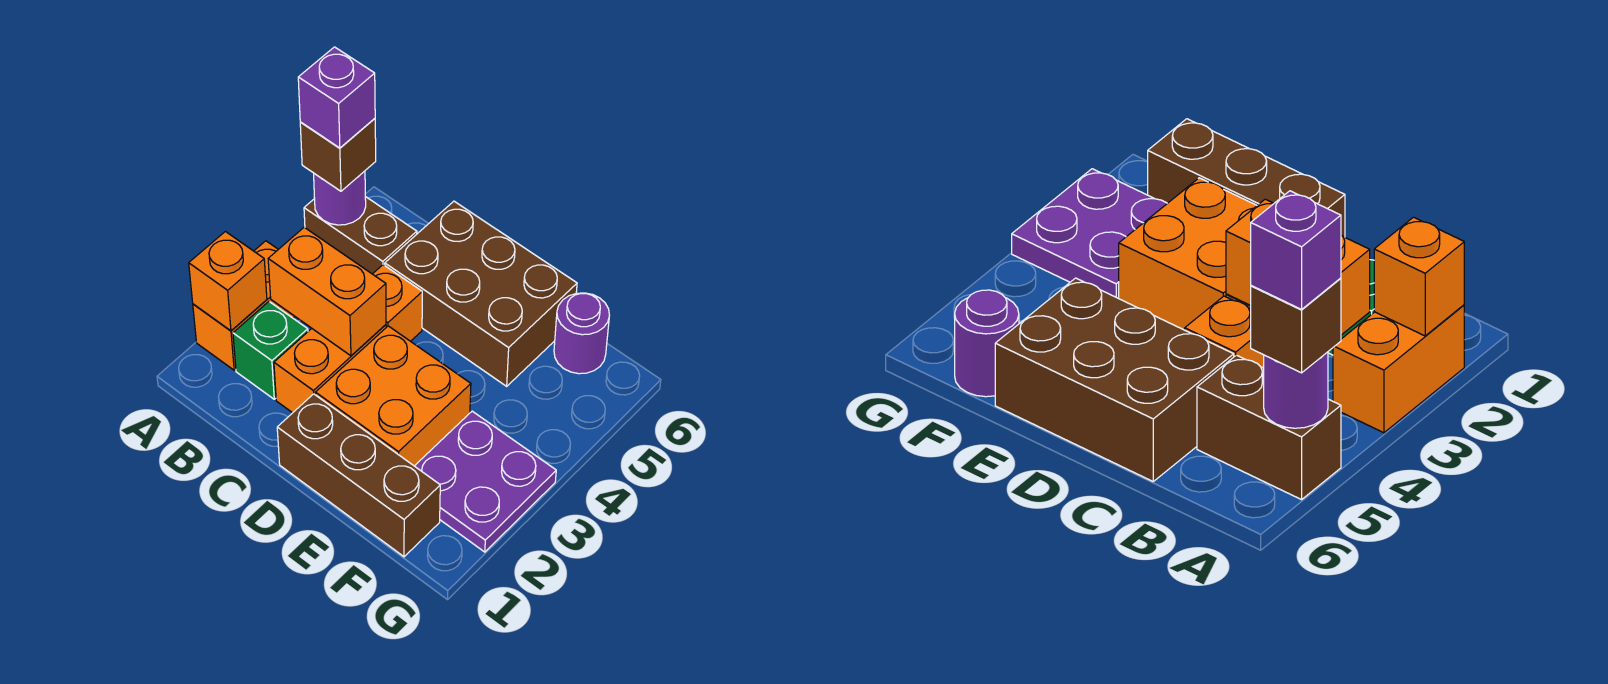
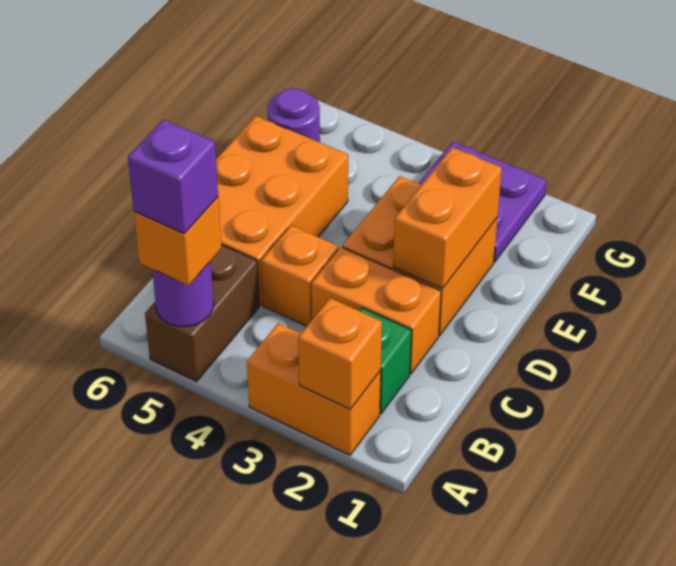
brown 1x1 brick [300,119,376,191] -> orange 1x1 brick [134,197,222,286]
orange 1x2 brick [268,227,386,356] -> orange 1x2 brick moved to [393,147,502,289]
brown 2x3 brick [385,201,577,386] -> orange 2x3 brick [216,116,348,305]
brown 1x3 brick [277,394,440,557] -> none

